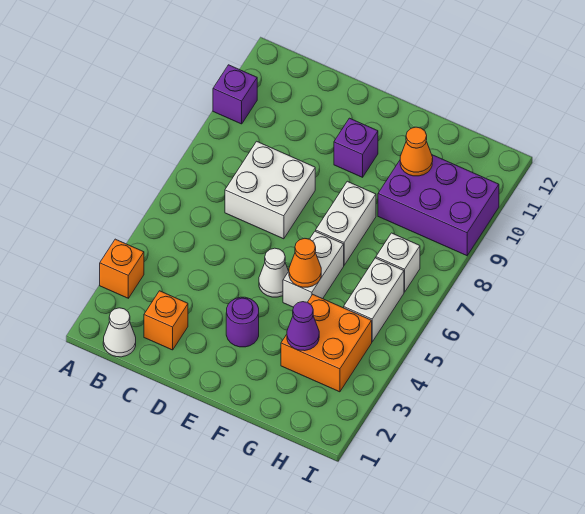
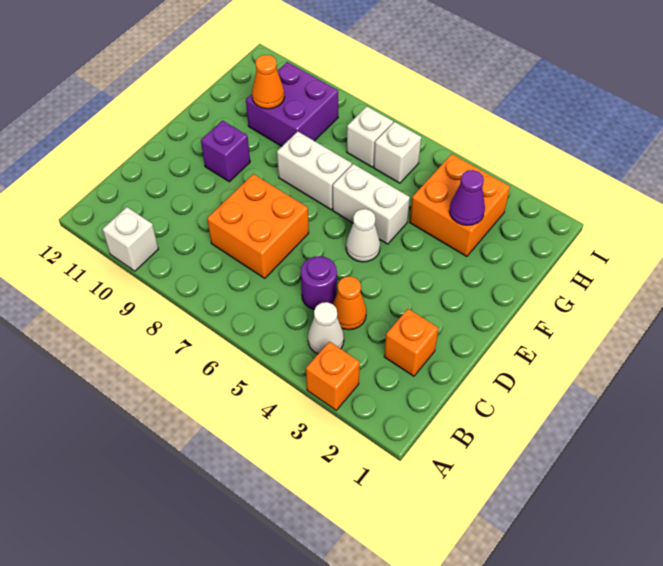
purple 1x1 brick [213,65,257,124] -> white 1x1 brick [103,207,158,271]
white 1x1 cone [103,308,136,357] -> white 1x1 cone moved to [308,302,344,354]
white 2x2 brick [225,141,315,239] -> orange 2x2 brick [207,174,309,278]
purple 1x1 round brick [226,297,259,347] -> purple 1x1 round brick moved to [301,256,337,310]
orange 1x1 cone [289,238,321,287] -> orange 1x1 cone moved to [333,276,366,330]
purple 2x3 brick [378,155,499,256] -> purple 2x2 brick [246,62,338,146]
white 1x2 brick [344,258,404,342] -> white 1x1 brick [374,122,421,183]

